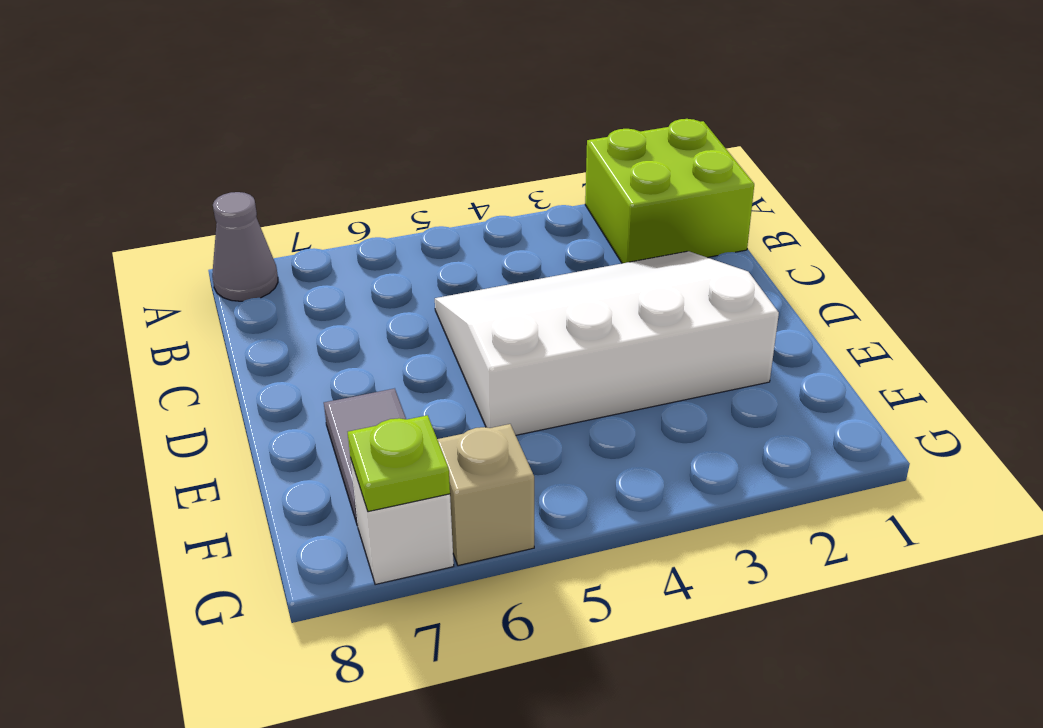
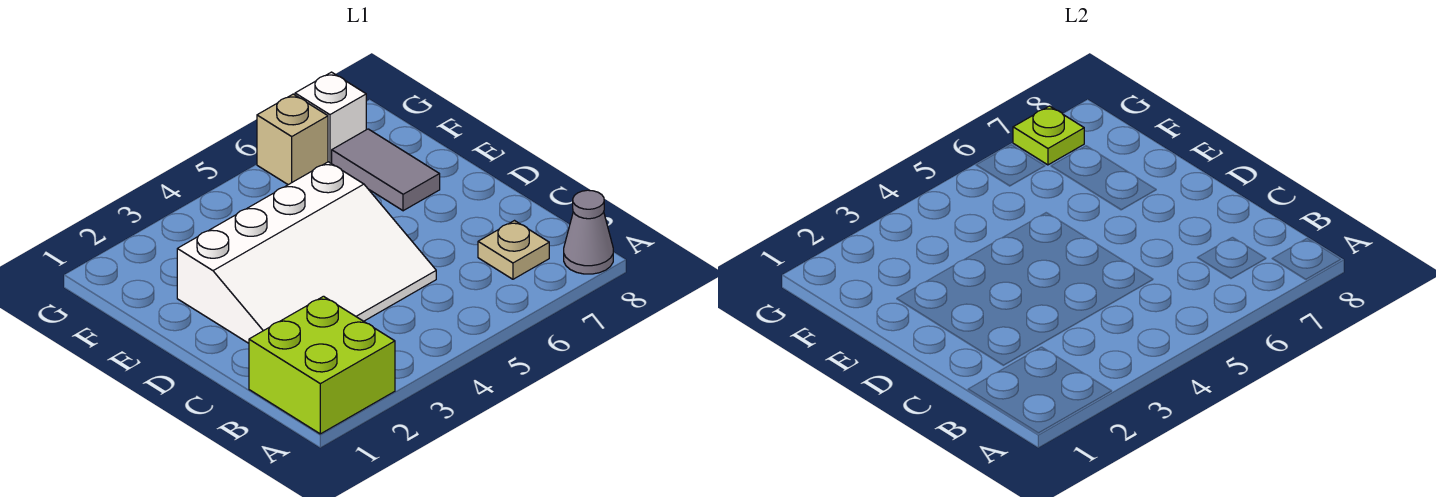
none -> tan 1x1 plate [478,221,549,279]

